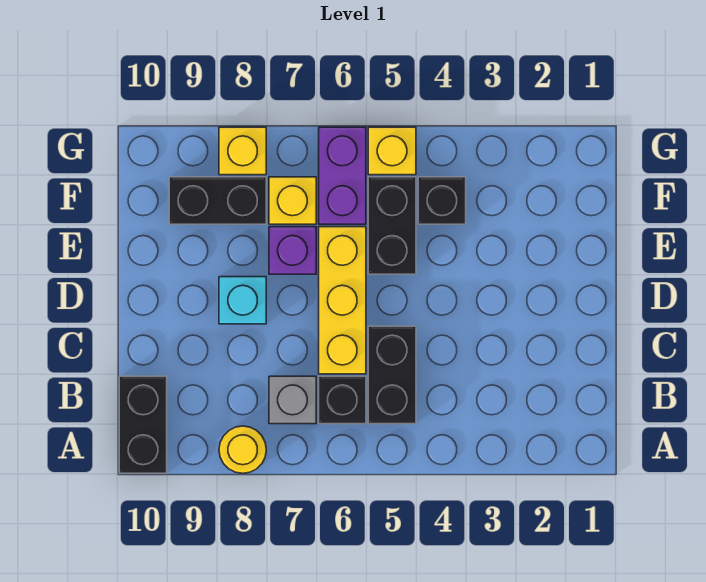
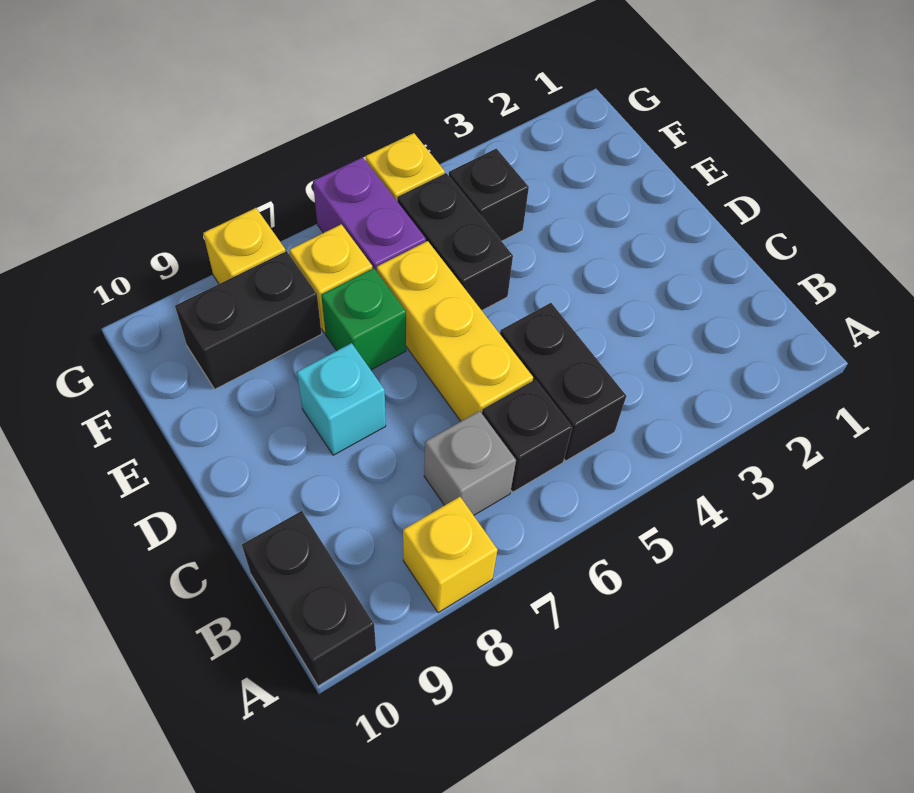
yellow 1x1 round brick [219,426,266,473] -> yellow 1x1 brick [403,497,497,613]
purple 1x1 brick [269,227,316,274] -> green 1x1 brick [321,268,406,370]

